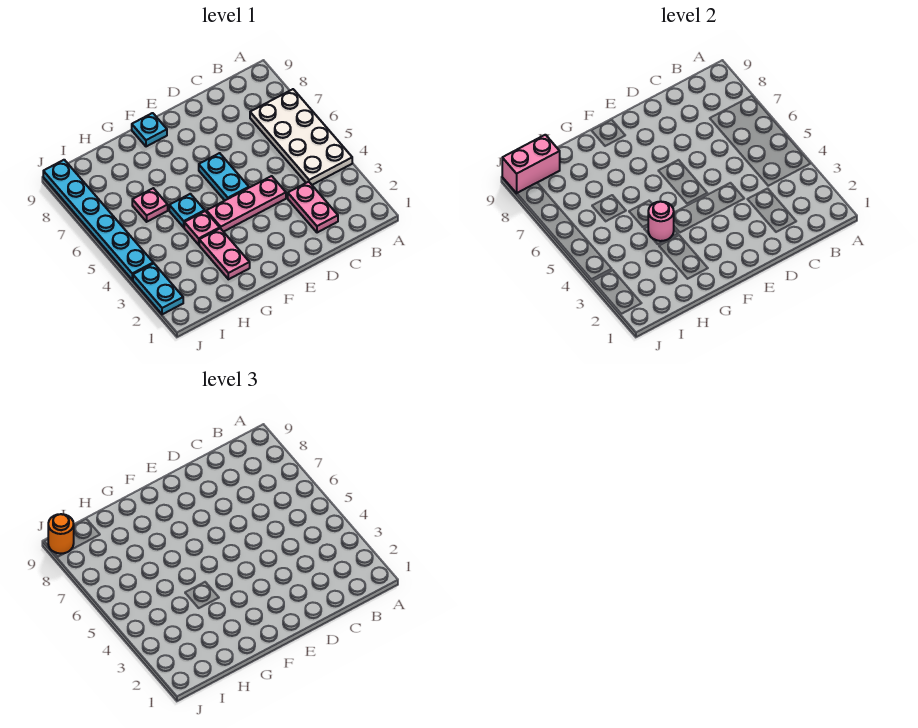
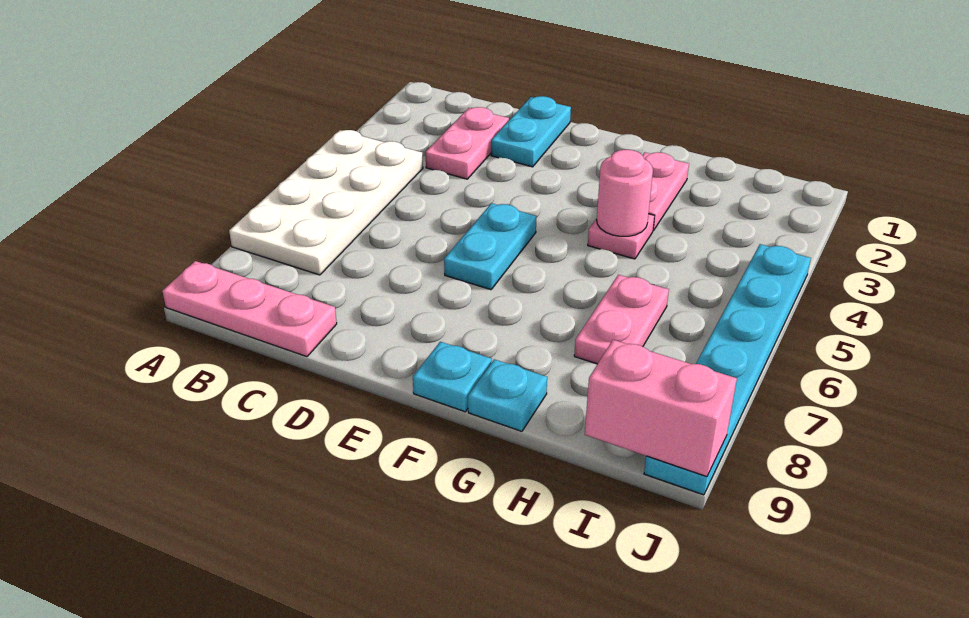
pink 1x3 plate [206,176,286,232] -> pink 1x3 plate moved to [162,261,337,357]
cyan 1x1 plate [169,194,205,227] -> cyan 1x1 plate moved to [468,359,547,431]
pink 1x1 plate [132,188,168,222] -> pink 1x2 plate [574,275,669,364]
cyan 1x2 plate [133,263,183,314] -> cyan 1x2 plate moved to [491,96,571,167]
orange 1x1 round brick [48,514,74,554] -> none

